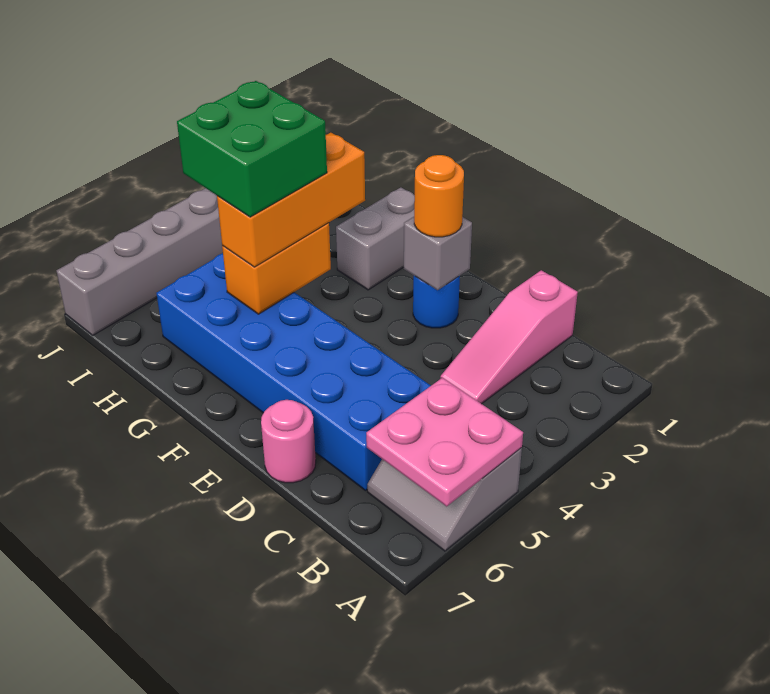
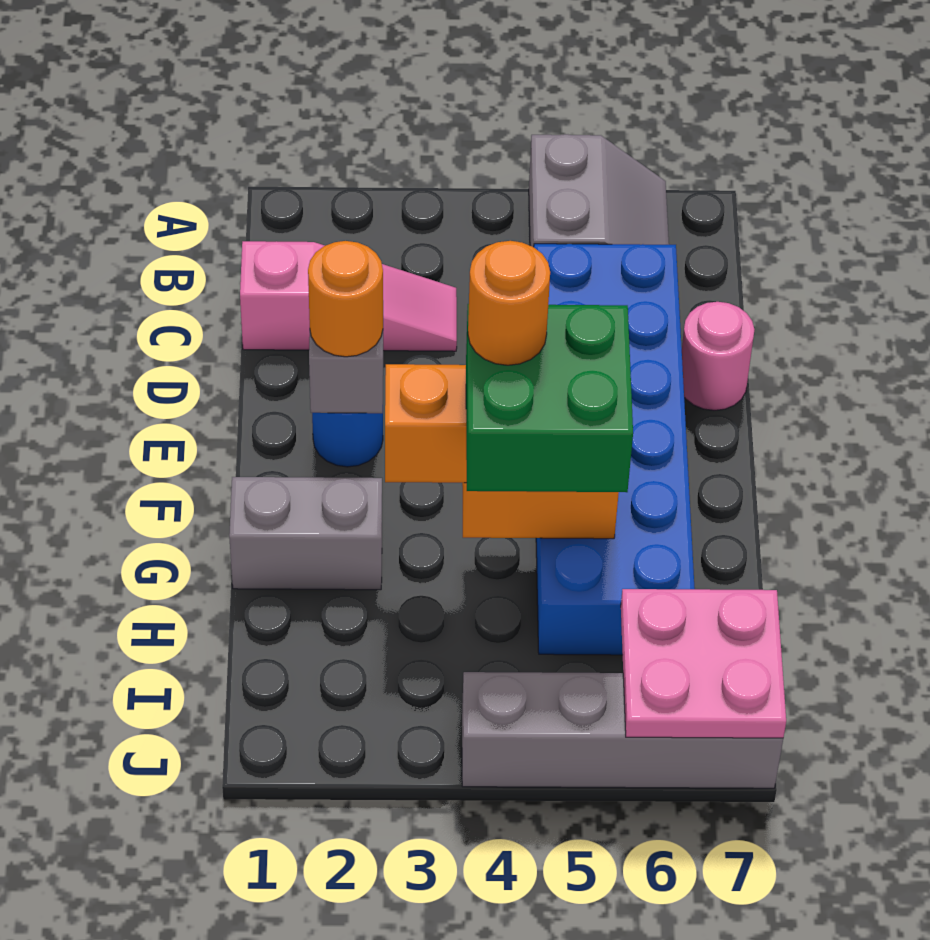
pink 2x2 plate [366,378,523,506] -> pink 2x2 plate moved to [621,589,786,738]
none -> orange 1x1 round brick [468,241,550,365]

